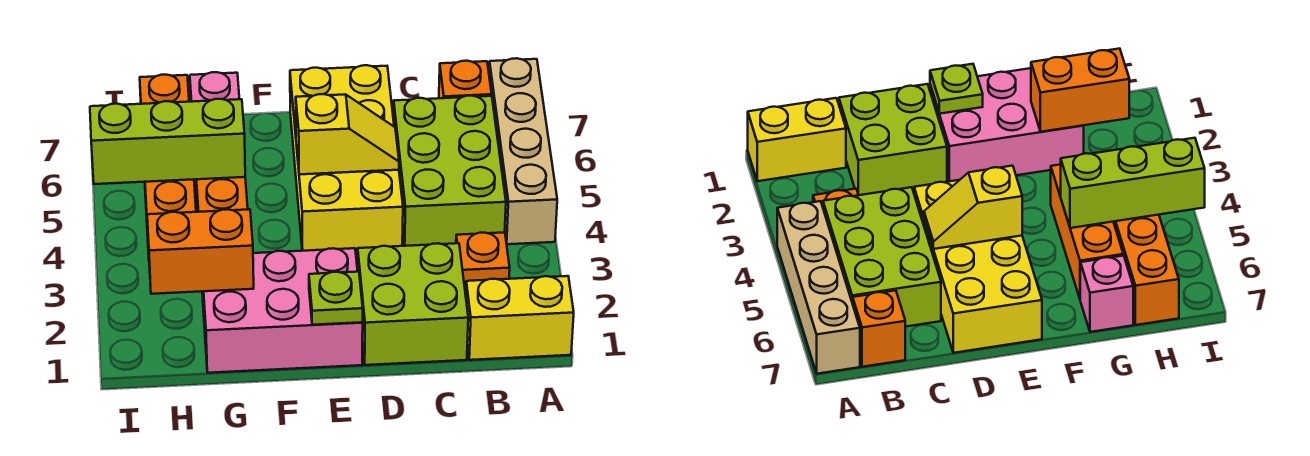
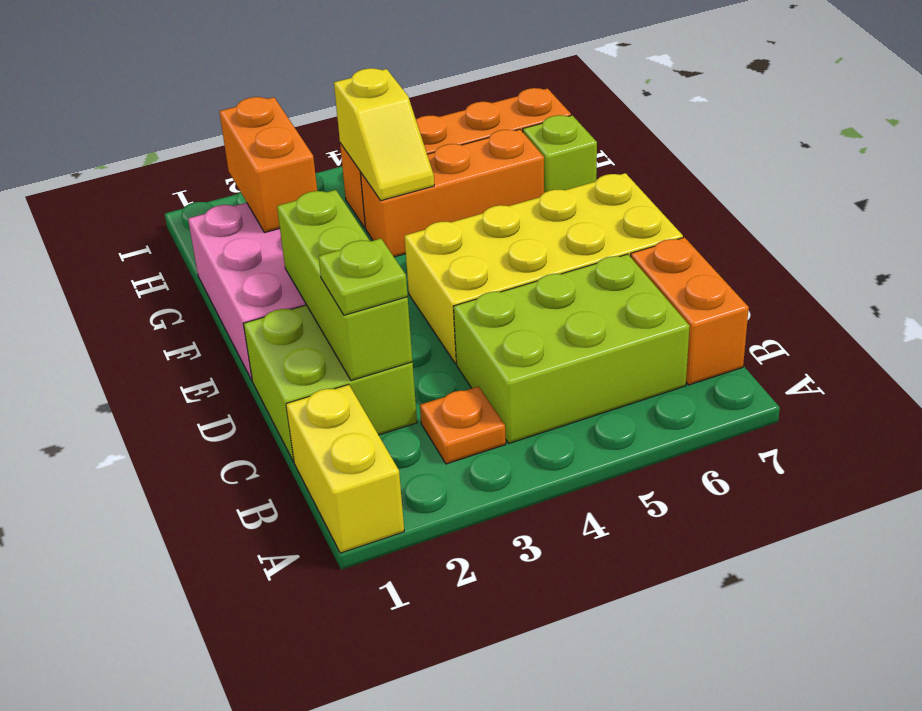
tan 1x4 brick [489,58,557,244] -> none
orange 1x1 brick [439,61,492,98] -> orange 1x2 brick [631,237,749,385]
yellow 1x2 slope [296,94,399,175] -> yellow 1x2 slope moved to [334,68,434,201]
lime 1x1 plate [309,272,363,325] -> lime 1x1 plate moved to [318,239,408,315]
lime 1x3 brick [90,99,245,184] -> lime 1x3 brick moved to [277,190,412,381]
pink 1x1 brick [190,72,239,102] -> lime 1x1 brick [523,115,597,193]

